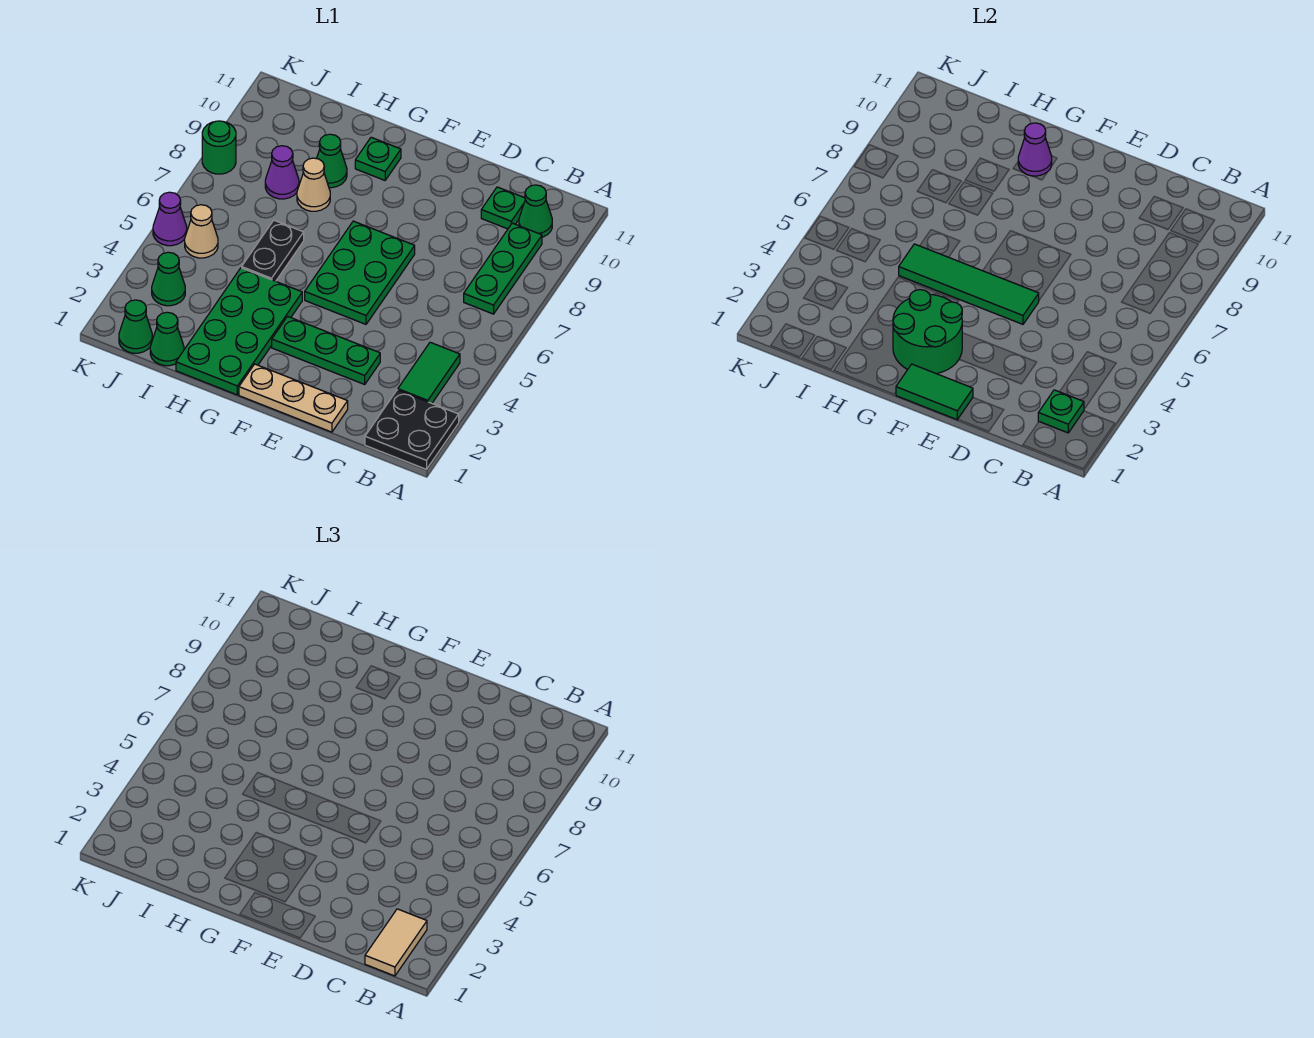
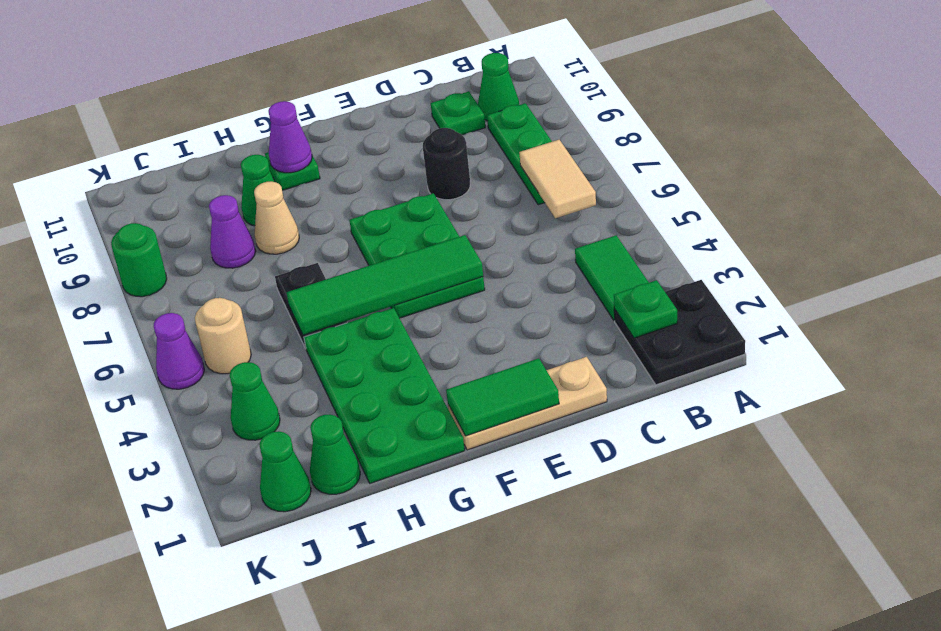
tan 1x2 tile [365,909,427,976] -> tan 1x2 tile moved to [519,140,596,218]
green 1x3 plate [272,317,380,384] -> none
none -> black 1x1 round brick [423,128,470,200]
green 2x2 round brick [893,290,962,374] -> none
tan 1x1 cone [185,205,218,258] -> tan 1x1 round brick [195,298,251,374]

